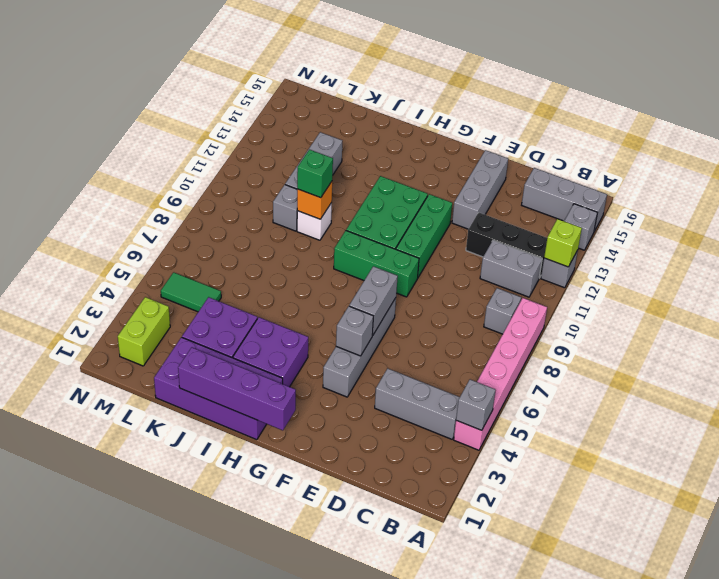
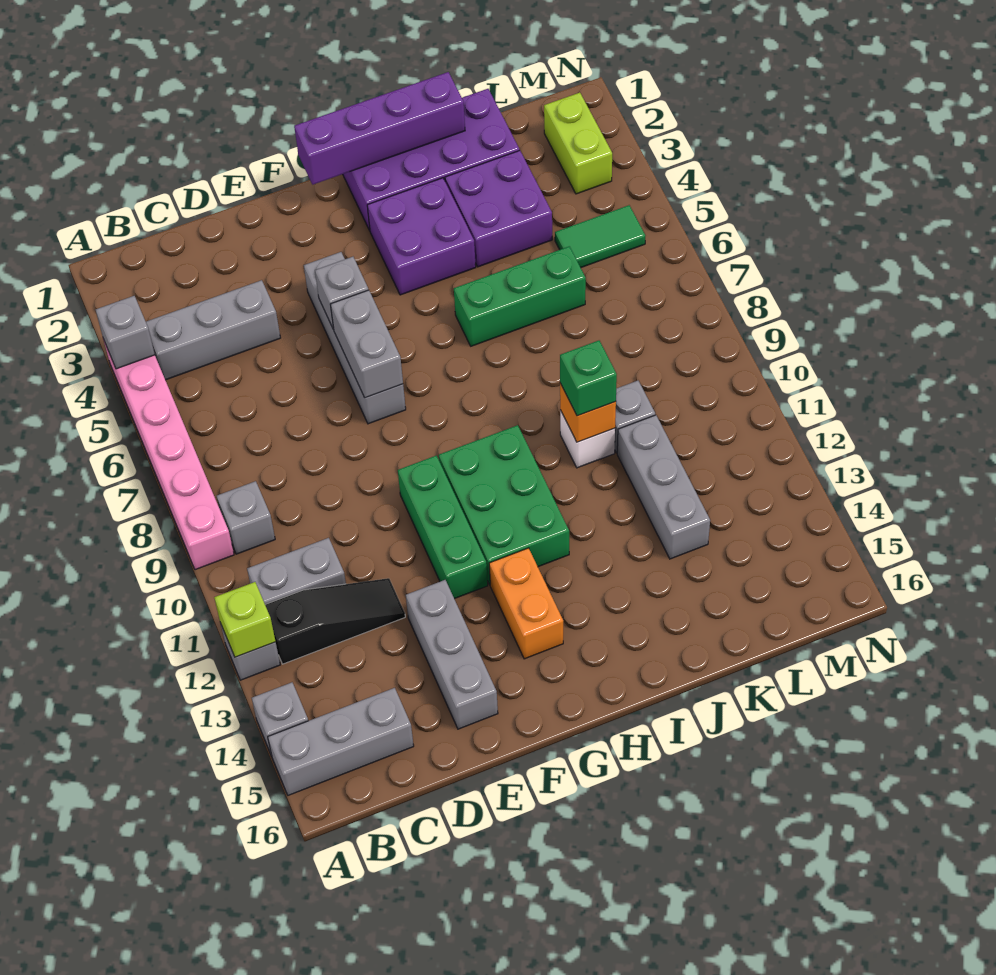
black 1x3 brick [466,212,547,278] -> black 1x3 slope [265,578,405,664]
green 1x3 brick [334,231,419,297] -> green 1x3 brick moved to [454,246,586,346]
none -> orange 1x2 brick [489,548,563,659]

